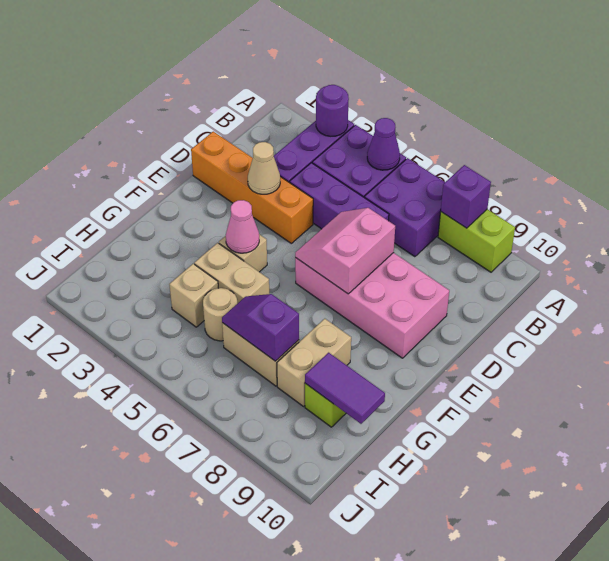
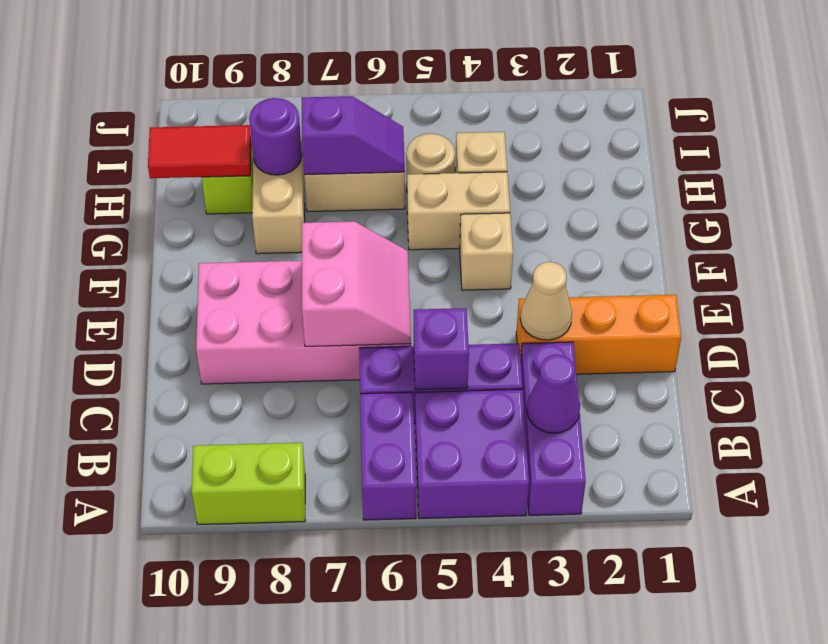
purple 1x1 round brick [316,85,349,136] -> purple 1x1 round brick moved to [249,98,302,175]
purple 1x1 cone [367,118,400,170] -> purple 1x1 cone moved to [527,354,580,433]
purple 2x2 brick [364,158,445,257] -> purple 1x2 brick [360,392,416,520]
purple 1x1 brick [441,165,491,228] -> purple 1x1 brick moved to [414,308,469,390]
orange 1x4 brick [191,132,313,243] -> orange 1x3 brick [516,295,681,374]
pink 1x1 cone [226,200,259,253] -> none
purple 1x2 tile [305,353,385,424] -> red 1x2 tile [148,125,251,178]

